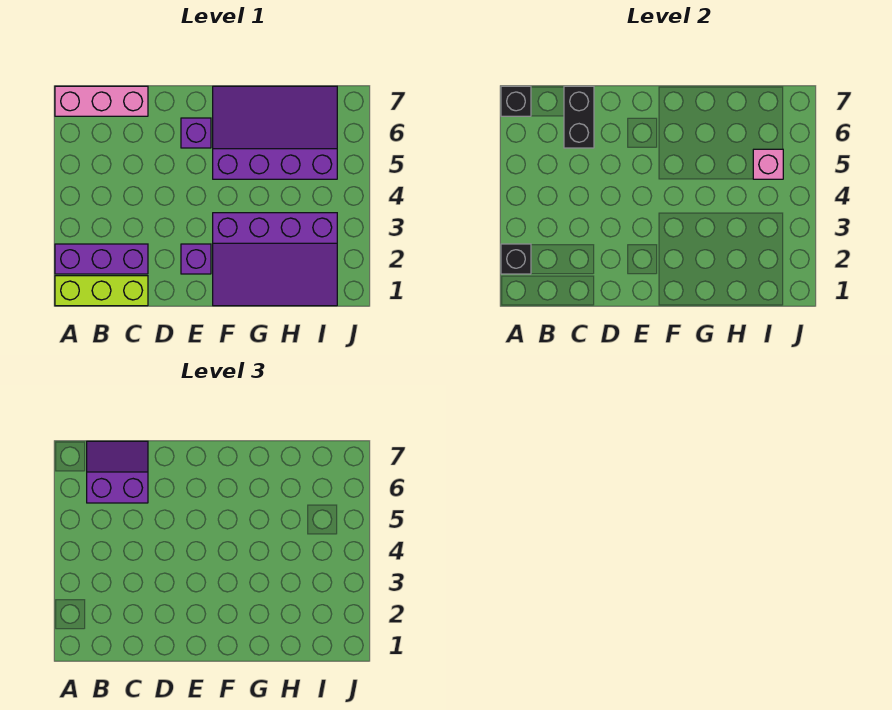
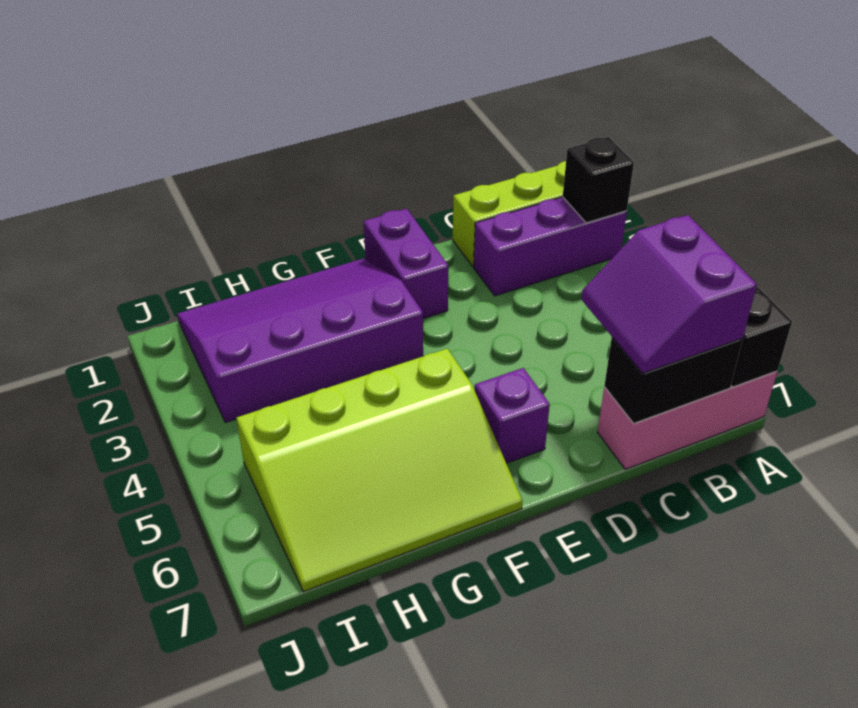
purple 2x2 slope [87,441,148,503] -> purple 2x2 slope turned to [581,215,757,373]
black 1x2 brick [564,86,594,148] -> black 1x2 brick turned to [604,337,743,423]
purple 1x1 brick [181,244,211,274] -> purple 1x2 brick [364,209,448,319]
purple 3x4 slope [213,86,337,179] -> lime 3x4 slope [236,349,522,592]
pink 1x1 brick [753,149,783,179] -> none

